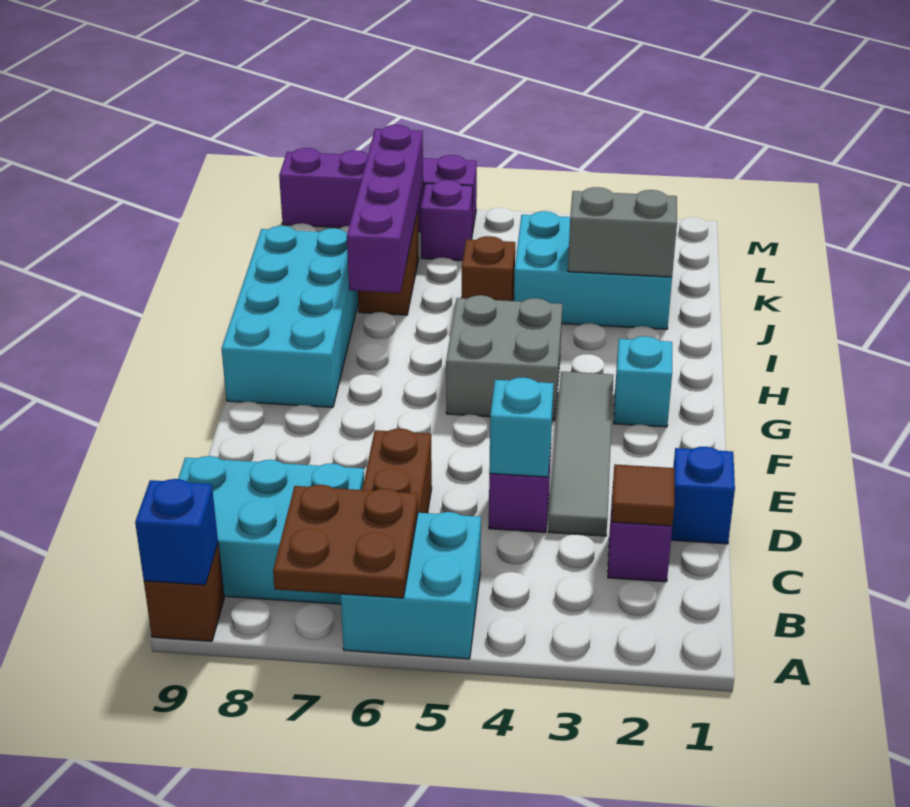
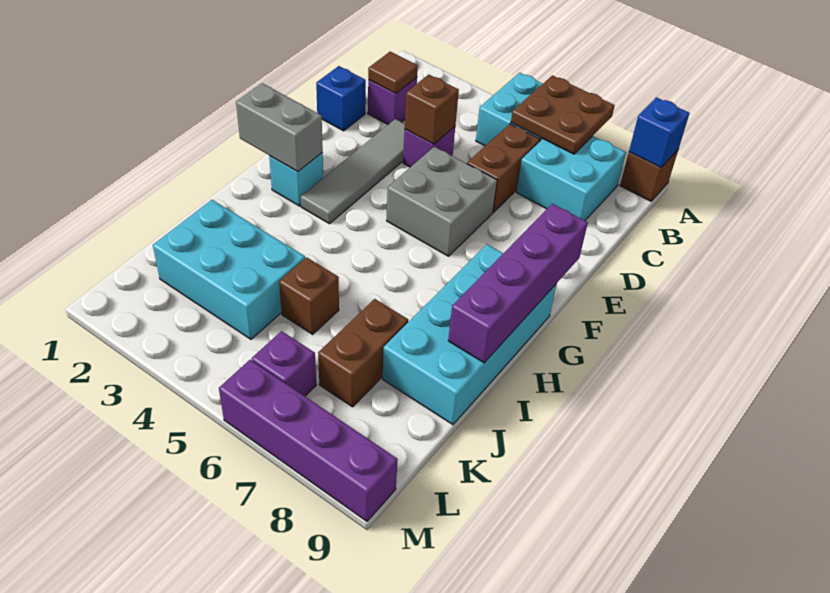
cyan 2x3 brick [178,456,364,604] -> cyan 2x2 brick [516,136,626,221]
cyan 1x1 brick [489,377,554,477] -> brown 1x1 brick [405,75,459,144]
grey 2x2 brick [446,295,562,420] -> grey 2x2 brick moved to [387,147,497,256]
purple 1x4 brick [347,125,423,293] -> purple 1x4 brick moved to [448,204,588,363]
grey 1x2 brick [568,187,677,277] -> grey 1x2 brick moved to [236,83,323,172]

